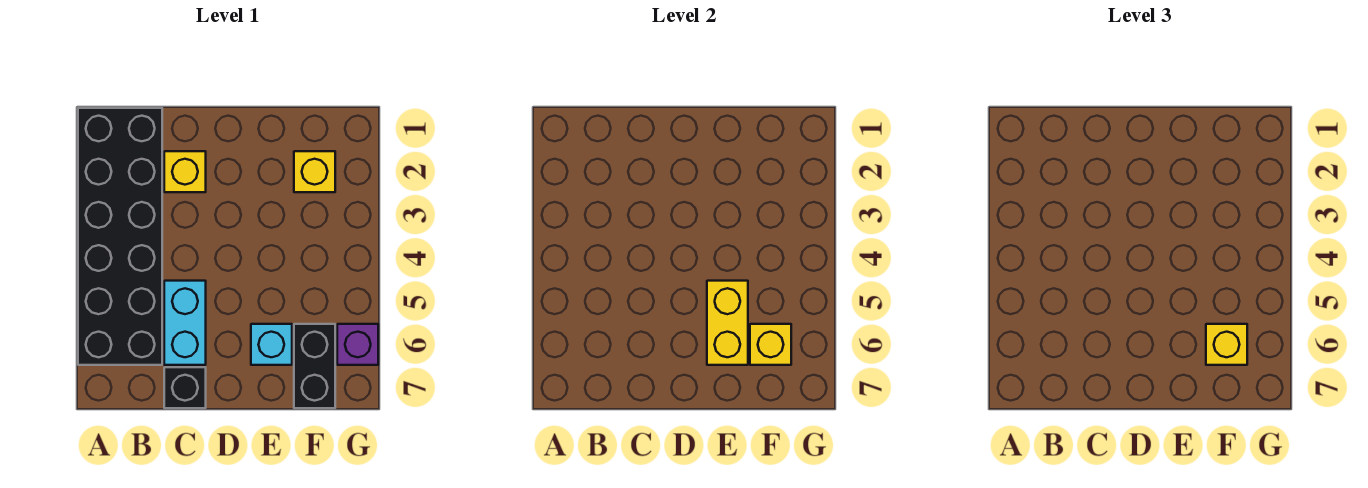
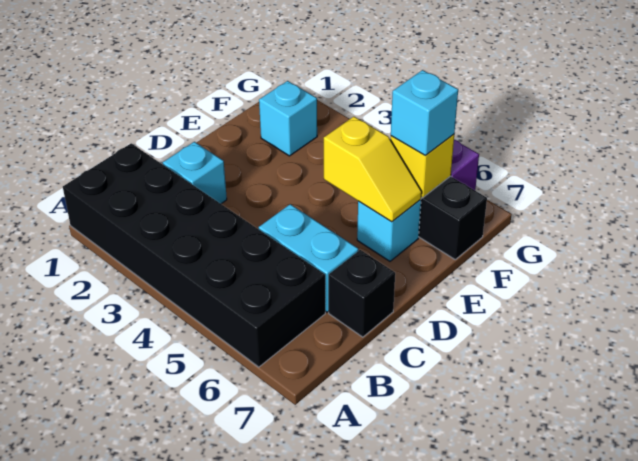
yellow 1x1 brick [164,151,206,192] -> cyan 1x1 brick [163,142,227,204]
yellow 1x2 brick [707,281,748,365] -> yellow 1x2 slope [324,117,422,222]
yellow 1x1 brick [294,151,335,192] -> cyan 1x1 brick [259,81,317,156]
yellow 1x1 brick [1206,324,1247,365] -> cyan 1x1 brick [391,70,458,155]

